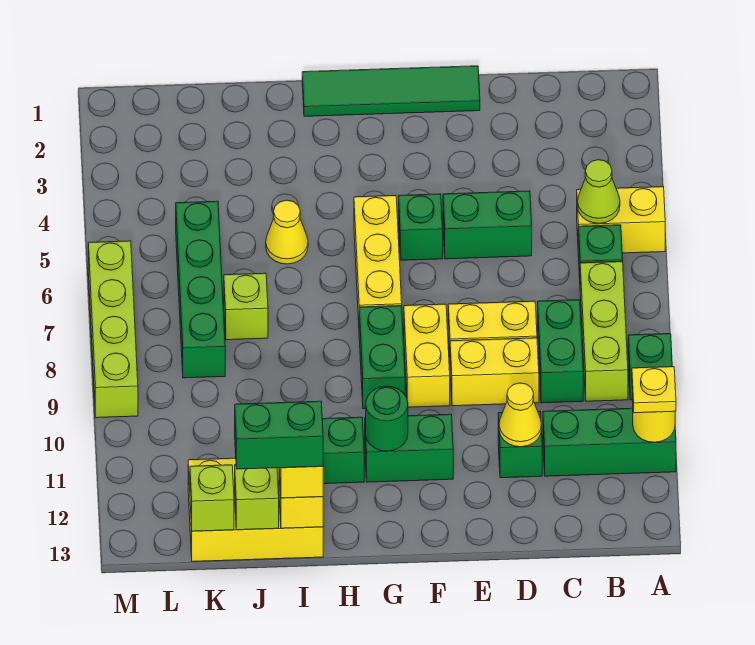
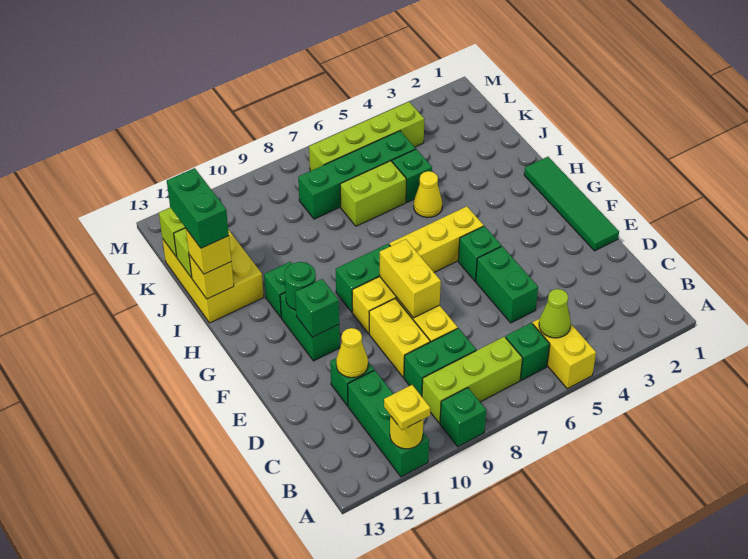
none -> yellow 1x2 brick [380,239,441,318]
none -> green 1x1 brick [295,279,339,337]
none -> green 1x1 brick [392,149,432,202]
lime 1x1 brick [224,273,268,340] -> lime 1x2 brick [340,161,406,226]
lime 1x4 brick [88,241,138,418] -> lime 1x4 brick moved to [309,102,424,171]

